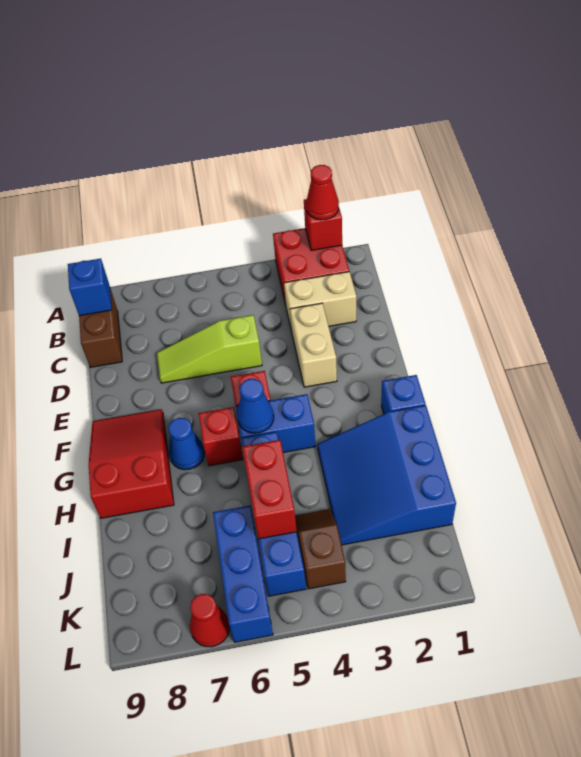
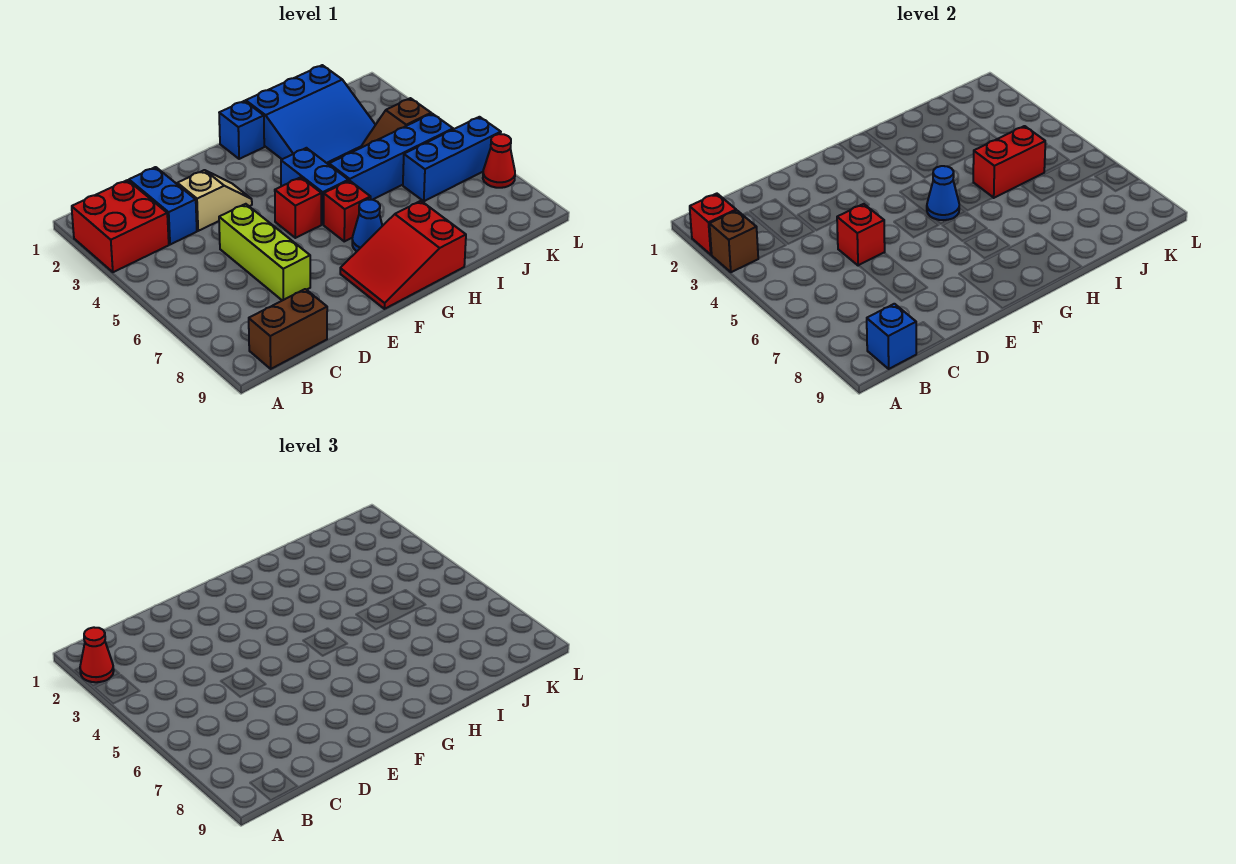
none -> brown 1x1 brick [710,210,759,272]
tan 1x2 brick [284,272,356,331] -> blue 1x2 brick [129,167,197,245]
tan 1x2 brick [290,303,337,387] -> tan 1x2 slope [177,170,252,231]
lime 1x3 slope [157,315,262,383] -> lime 1x3 brick [219,204,310,301]
none -> red 1x1 brick [837,204,885,266]

